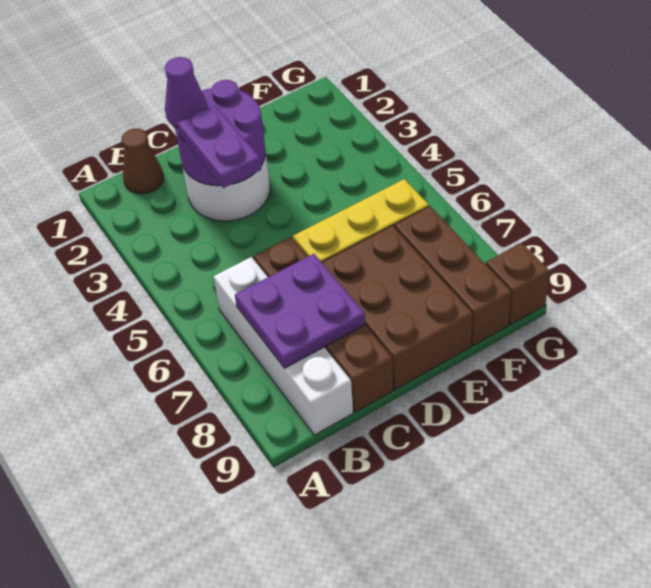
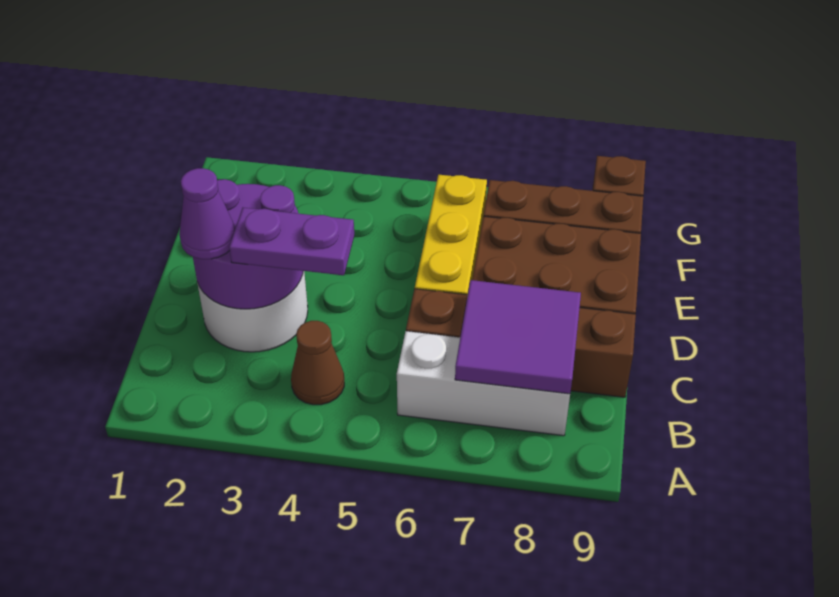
brown 1x1 cone [122,129,163,194] -> brown 1x1 cone moved to [291,321,344,405]
white 1x4 brick [213,257,353,435] -> white 1x3 brick [397,331,570,436]
purple 2x2 plate [235,254,365,368] -> purple 2x2 tile [455,280,581,394]

